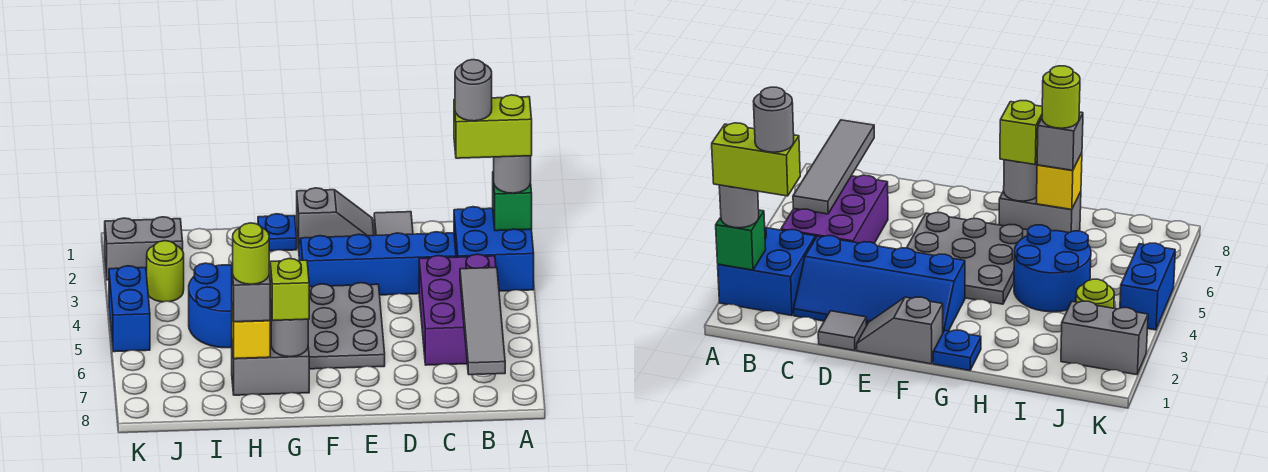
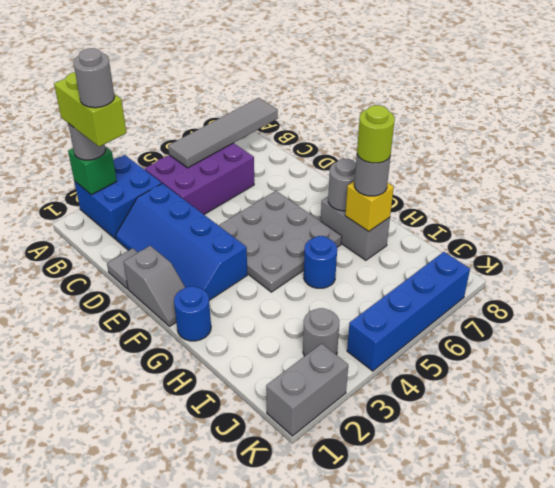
grey 1x2 slope [297,188,374,248] -> grey 1x2 slope turned to [124,246,185,326]
blue 1x1 plate [258,214,297,251] -> blue 1x1 round brick [174,286,211,341]
lime 1x1 brick [270,259,309,320] -> none
blue 2x2 round brick [189,263,232,348] -> blue 1x1 round brick [304,236,337,288]
grey 1x1 brick [232,263,270,322] -> grey 1x1 round brick [354,155,391,196]
grey 1x2 brick [105,217,183,280] -> grey 1x2 brick turned to [266,344,348,436]
lime 1x1 round brick [147,241,184,302] -> grey 1x1 round brick [303,308,339,356]
blue 1x2 brick [109,266,150,352] -> blue 1x4 brick [347,252,470,371]

